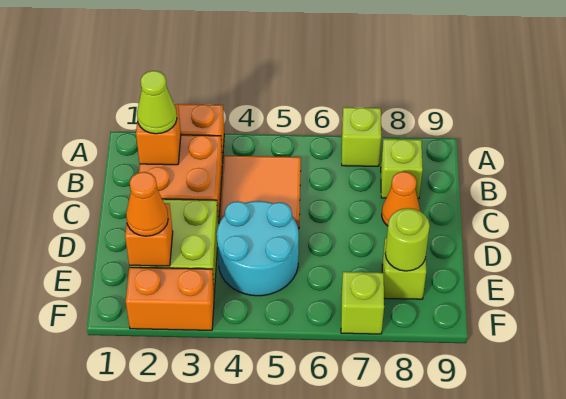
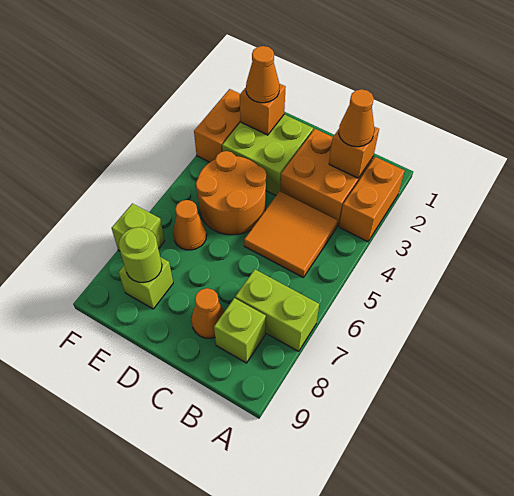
lime 1x1 brick [342,107,381,166] -> lime 1x2 brick [235,270,319,351]
lime 1x1 cone [137,71,177,134] -> orange 1x1 cone [339,89,374,147]
cyan 2x2 round brick [217,201,299,296] -> orange 2x2 round brick [196,151,266,235]
none -> orange 1x1 cone [173,200,207,250]

